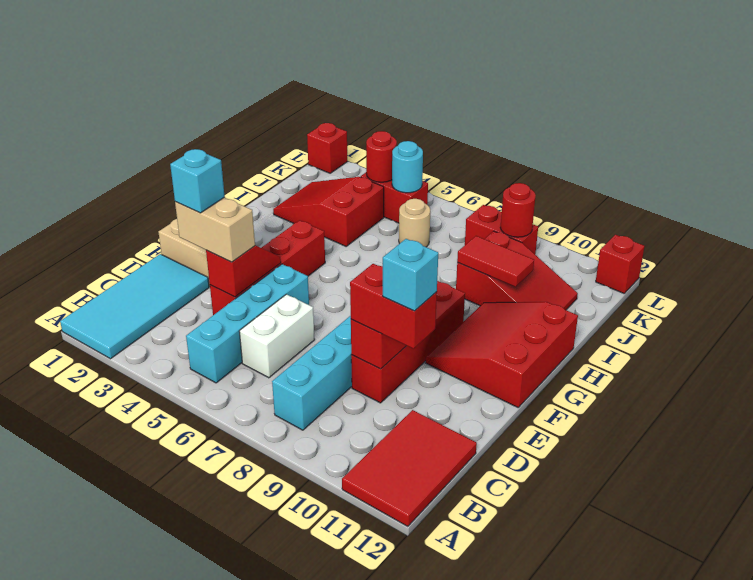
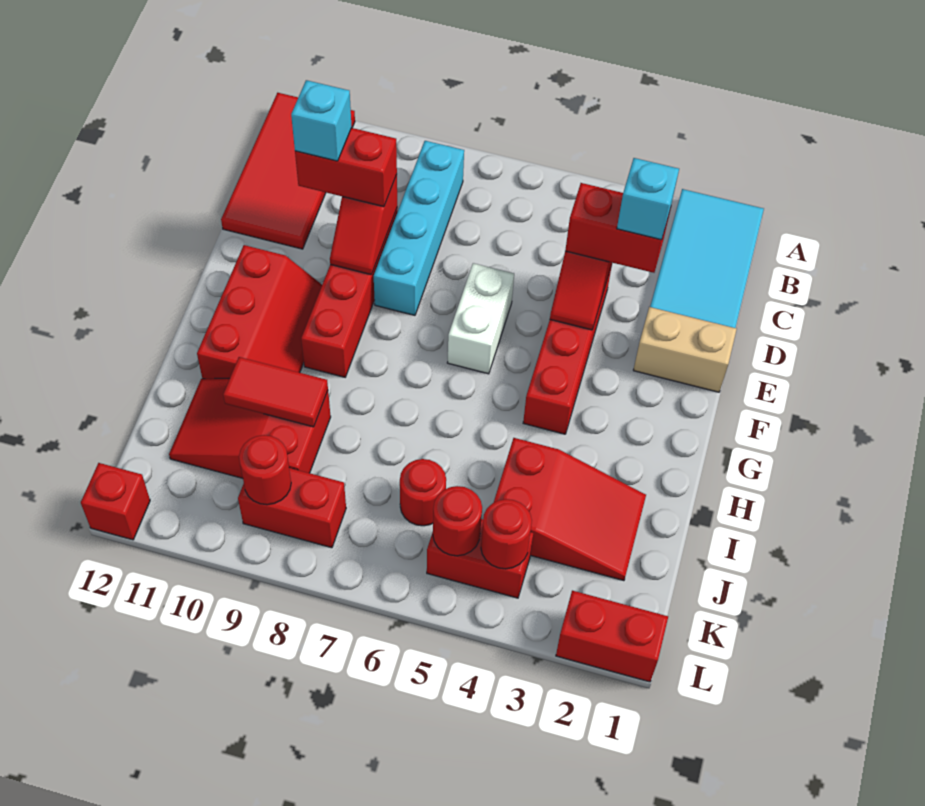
red 2x3 tile [342,410,477,527] -> red 2x4 tile [221,93,355,249]
cyan 1x4 brick [186,264,309,383] -> none
white 1x2 brick [239,294,315,378] -> white 1x2 brick moved to [447,263,514,374]
tan 1x2 brick [175,197,255,262] -> red 1x2 brick [565,183,670,273]
red 3x3 slope [426,302,578,407] -> red 2x3 slope [197,245,322,379]
tan 1x1 round brick [399,199,430,247] -> red 1x1 round brick [400,459,446,526]
cyan 1x1 round brick [392,141,423,193] -> red 1x1 round brick [433,486,482,556]
red 1x1 brick [307,123,348,173] -> red 1x2 brick [556,591,668,682]

